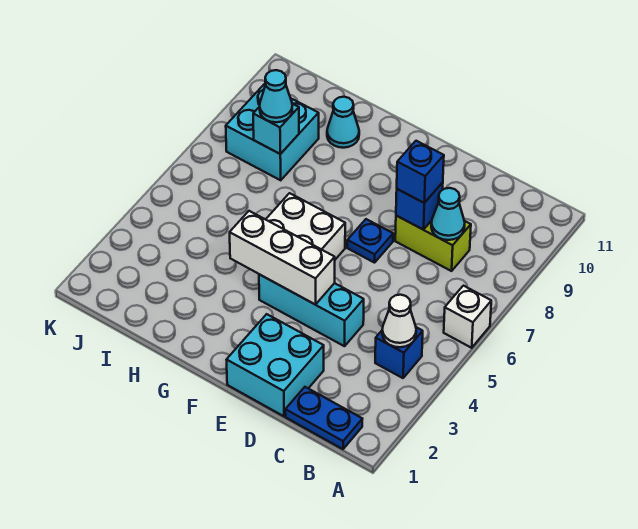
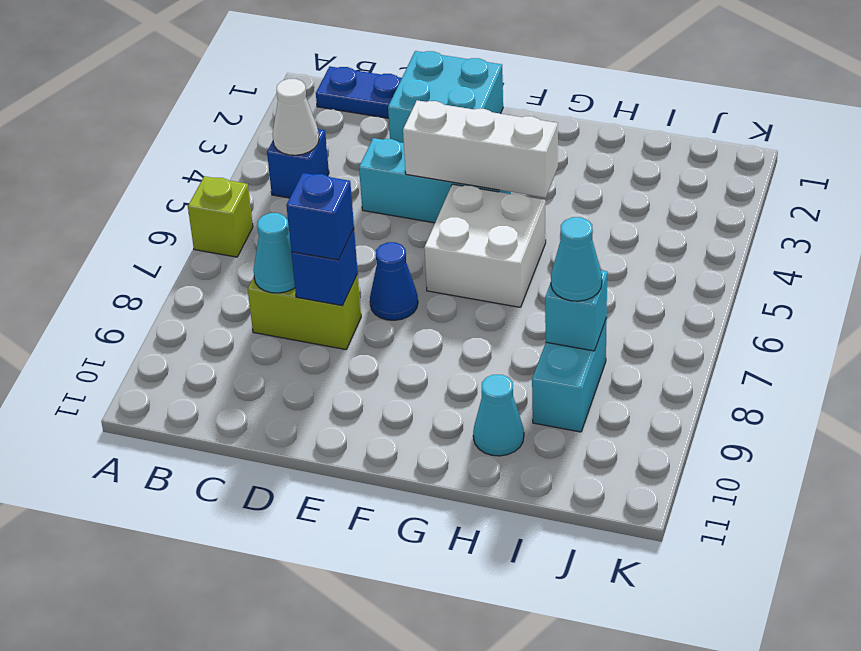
white 1x1 brick [444,286,491,348] -> lime 1x1 brick [188,176,253,257]
blue 1x1 plate [347,219,393,263] -> blue 1x1 cone [370,242,418,320]
cyan 2x2 brick [226,84,319,180] -> cyan 1x2 brick [532,318,607,432]

